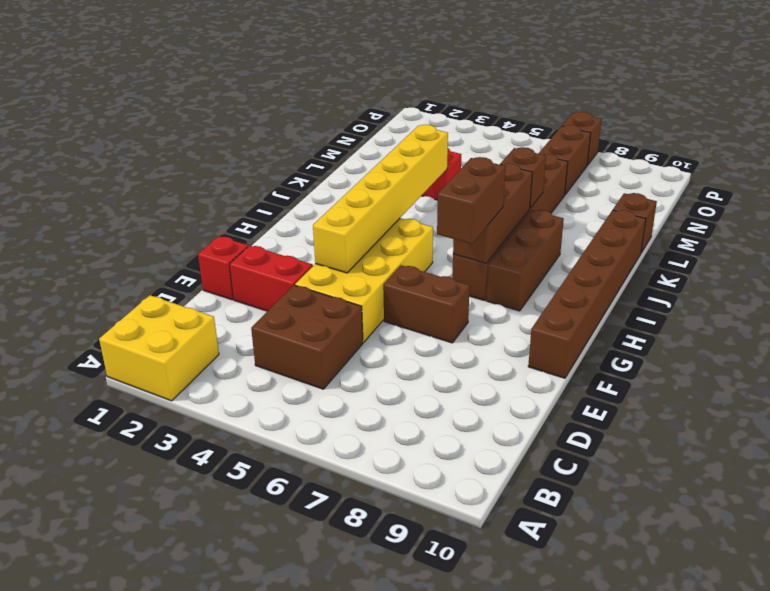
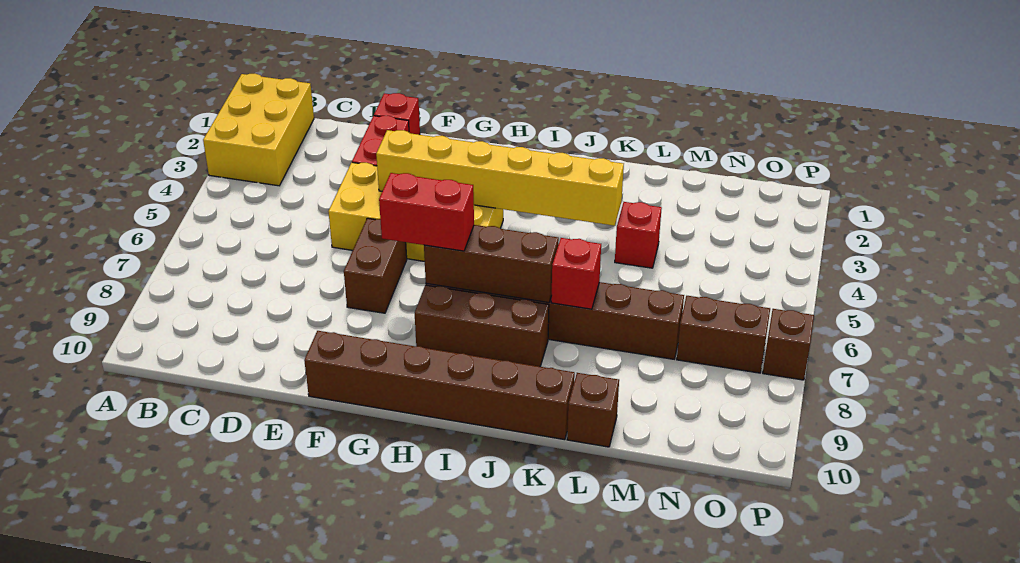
yellow 2x2 brick [99,295,219,401] -> yellow 2x3 brick [203,74,314,186]
brown 2x2 brick [251,285,363,389] -> none
brown 1x2 brick [437,157,506,244] -> red 1x2 brick [379,173,474,251]
brown 1x1 brick [501,147,546,208] -> red 1x1 brick [551,238,601,309]

